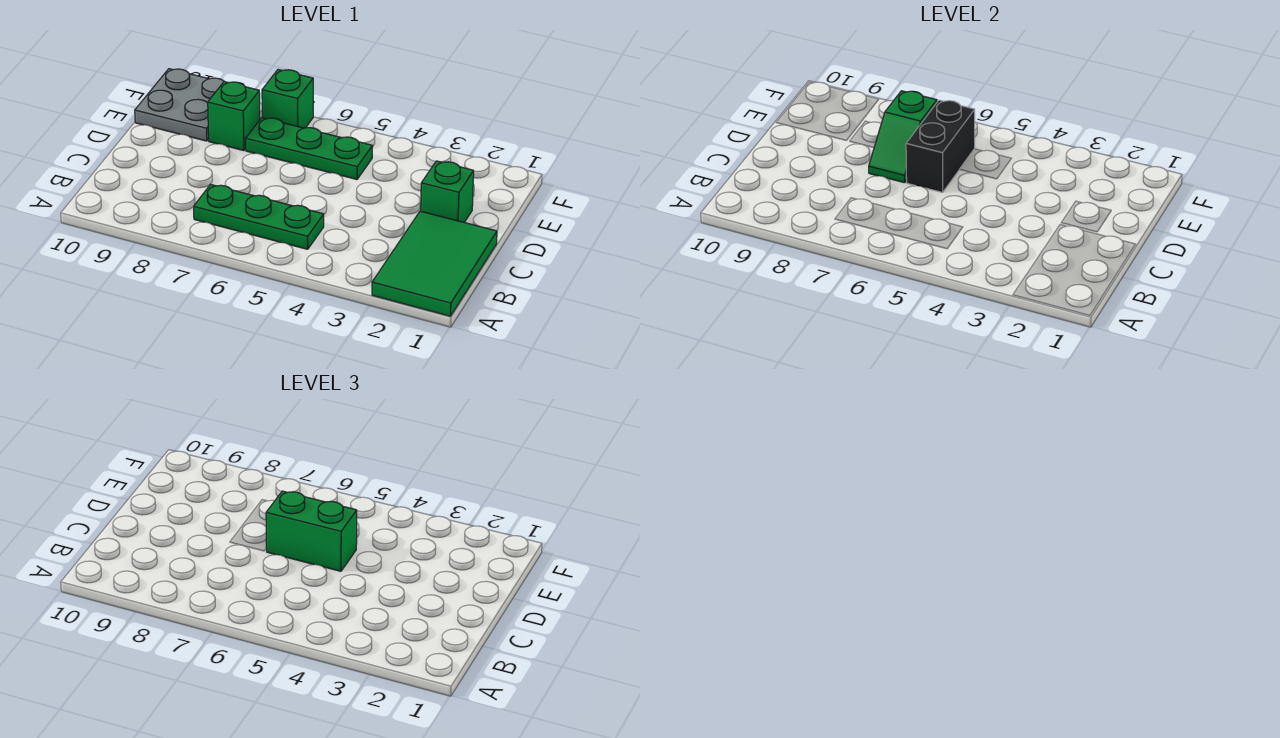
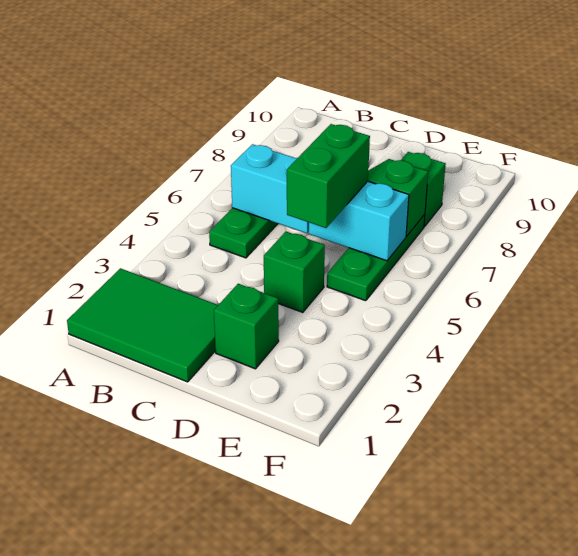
none -> cyan 1x2 brick [231,144,309,233]
black 1x2 brick [906,100,975,192] -> cyan 1x2 brick [309,181,409,261]
grey 2x2 plate [135,69,224,141] -> none
green 1x1 brick [262,70,313,128] -> green 1x1 brick moved to [264,232,325,312]

